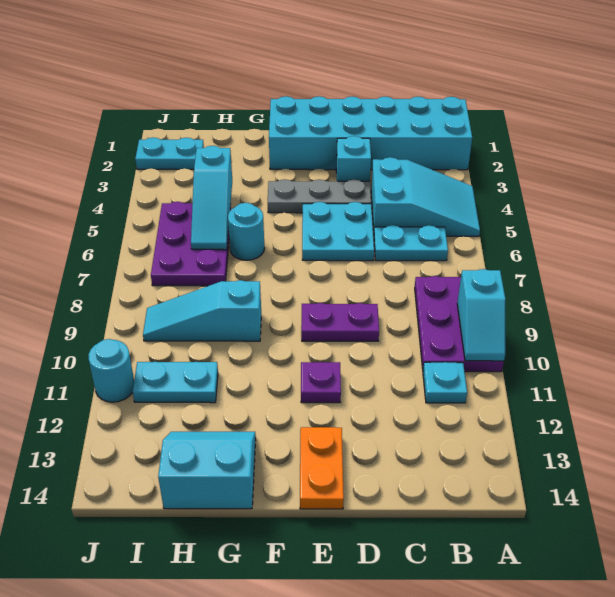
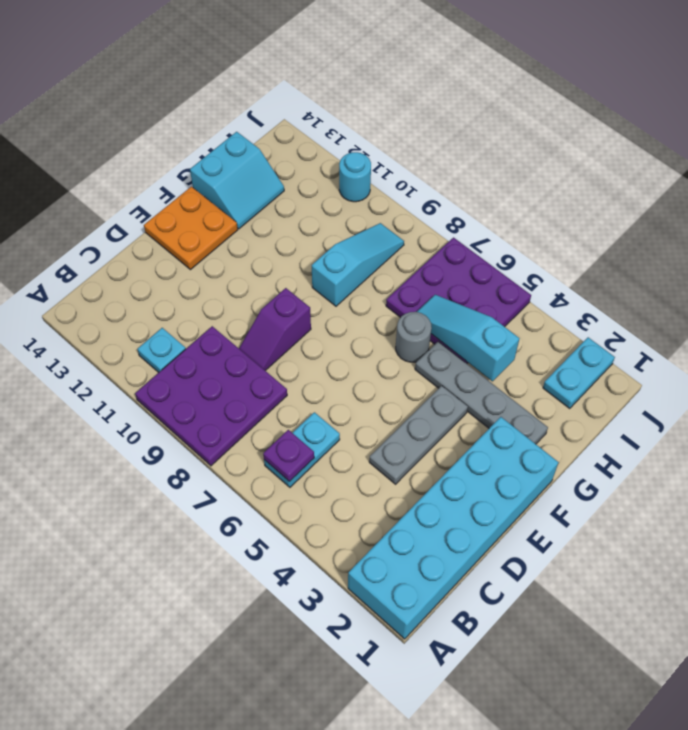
cyan 2x3 slope [371,157,480,236] -> none
purple 2x3 plate [415,276,504,372] -> purple 3x3 plate [135,326,287,466]
cyan 1x2 slope [457,269,505,361] -> none
cyan 1x1 brick [336,136,371,181] -> none
cyan 2x2 plate [302,202,374,261] -> none
purple 1x2 plate [301,303,379,341] -> purple 1x2 slope [239,288,311,371]
purple 1x1 plate [301,362,341,403] -> purple 1x1 plate moved to [263,430,314,482]
orange 1x2 plate [300,427,344,509] -> orange 2x2 plate [144,187,238,270]
none -> grey 1x4 plate [415,342,548,444]
cyan 1x1 round brick [228,203,265,260] -> grey 1x1 round brick [396,312,432,362]
purple 2x3 plate [151,202,231,286] -> purple 3x3 plate [386,238,531,364]
cyan 1x2 plate [133,362,218,403] -> none

